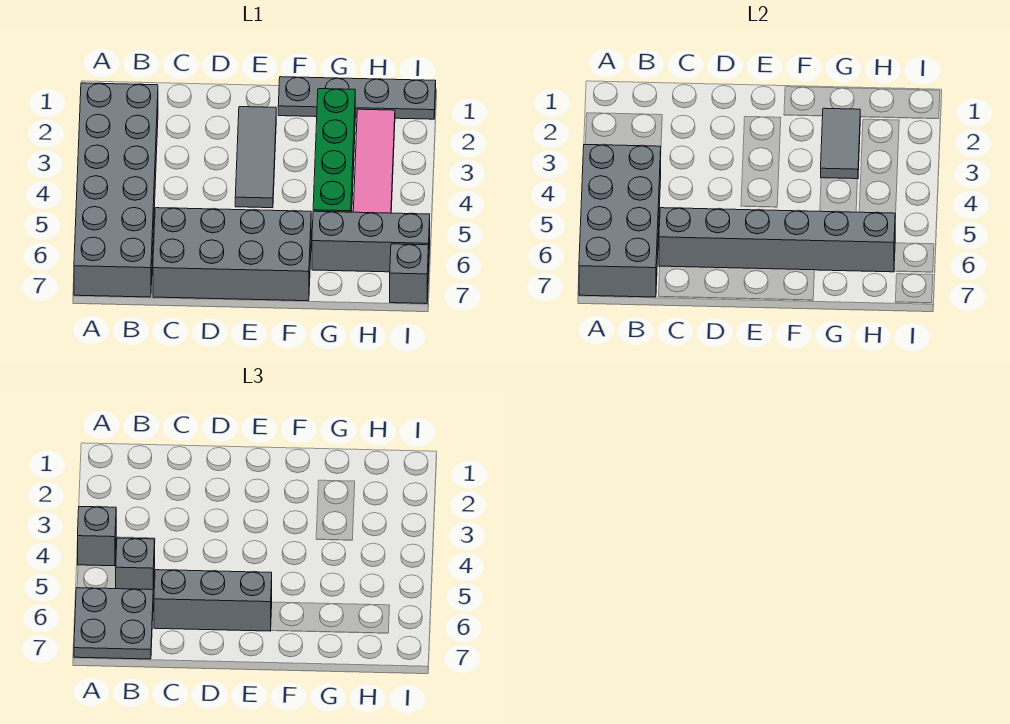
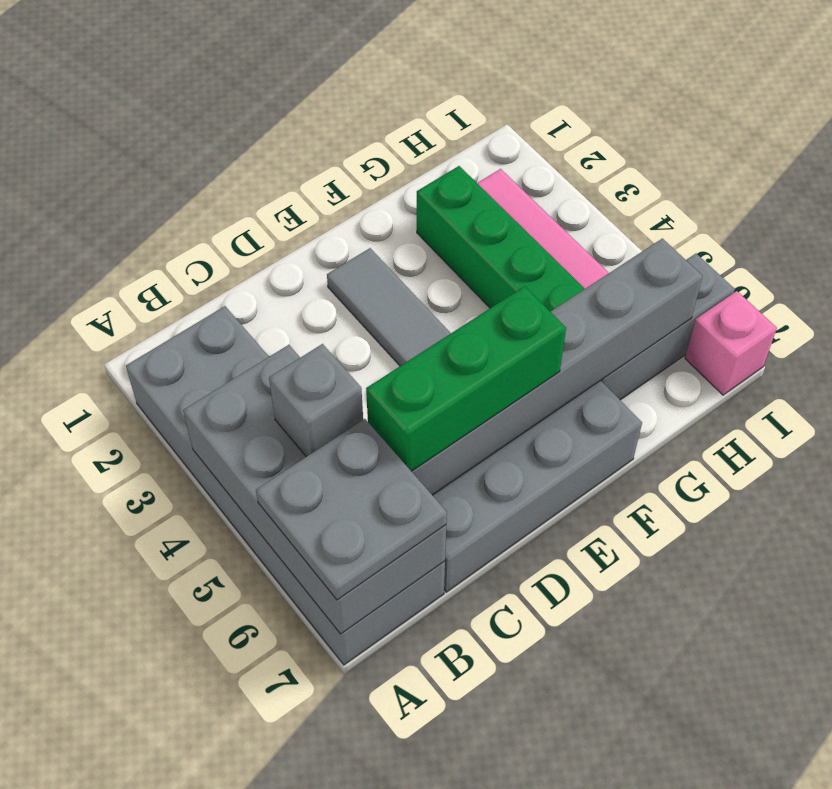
grey 1x1 brick [78,507,116,566] -> none
grey 1x3 brick [154,570,272,631] -> green 1x3 brick [366,286,566,471]
grey 1x4 plate [278,77,436,119] -> none
grey 1x2 tile [821,108,860,179] -> none
grey 1x1 brick [390,244,429,304] -> pink 1x1 brick [685,291,777,395]

